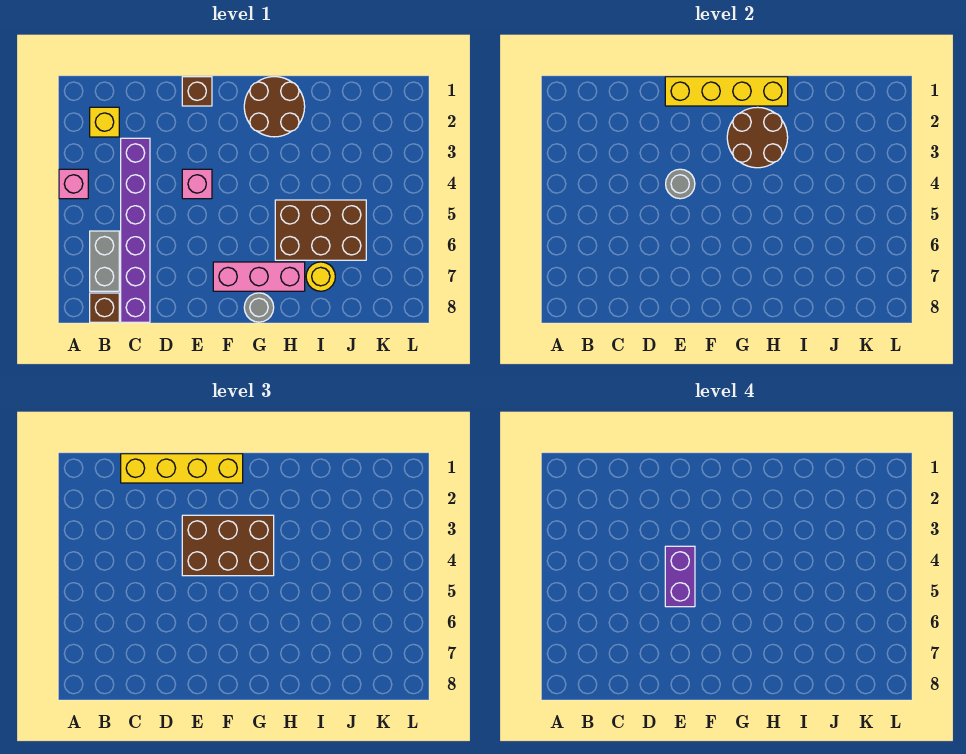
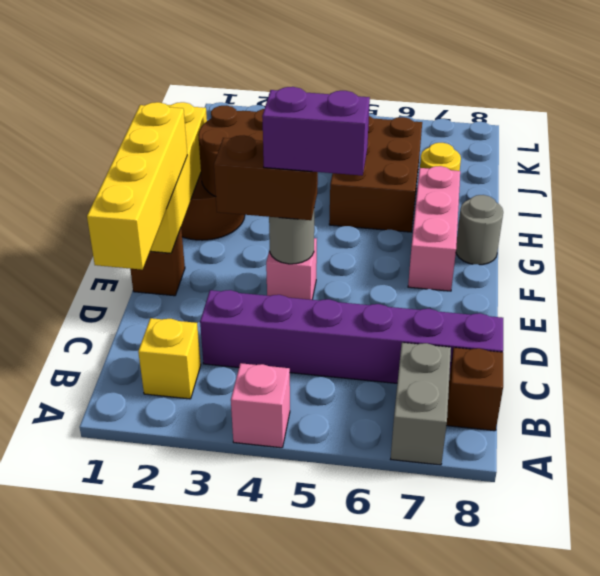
grey 1x2 brick [90,231,119,291] -> grey 1x2 brick turned to [391,343,451,465]
brown 2x3 brick [182,515,274,576] -> brown 1x2 brick [214,136,318,220]

